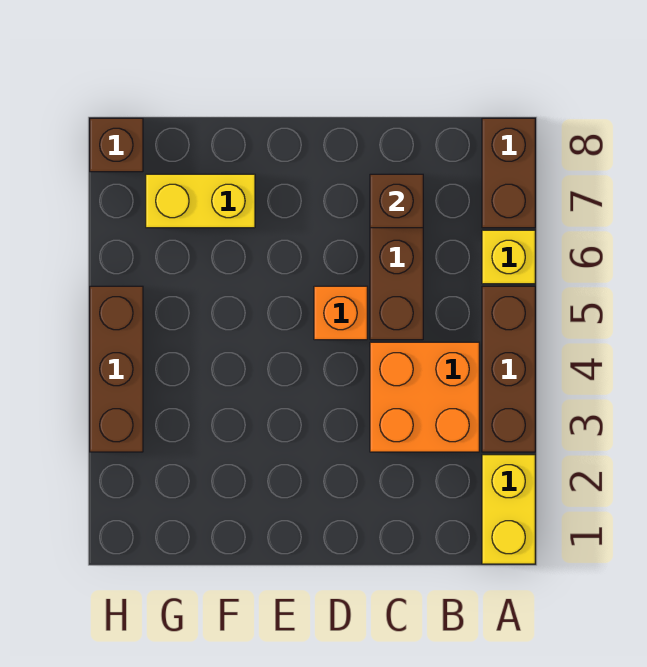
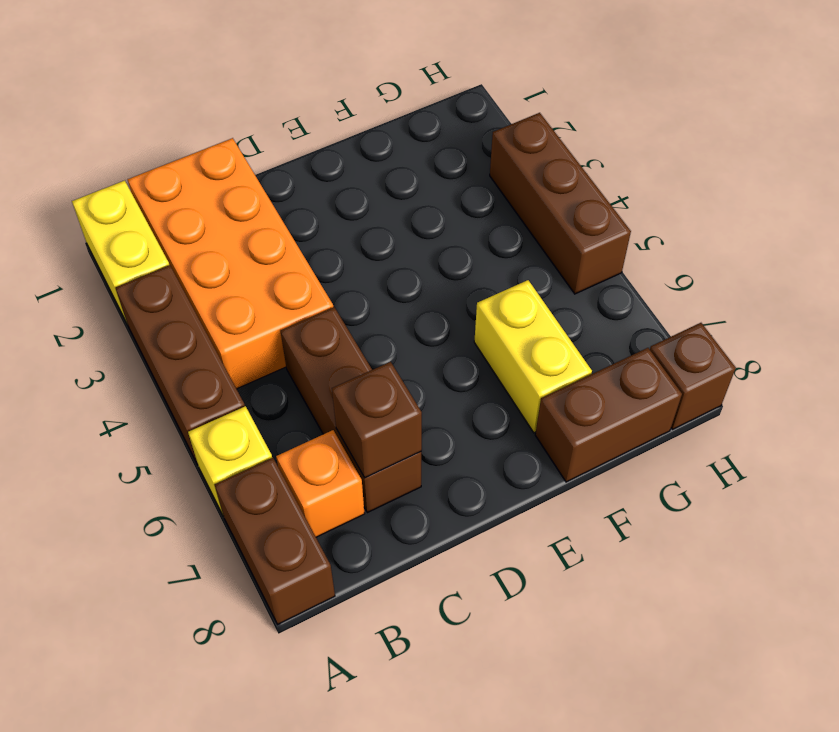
orange 2x2 brick [370,342,479,452] -> orange 2x4 brick [128,138,333,389]
orange 1x1 brick [314,286,367,340] -> orange 1x1 brick moved to [276,430,365,537]
yellow 1x2 brick [146,174,255,228] -> yellow 1x2 brick turned to [474,280,592,433]
none -> brown 1x2 brick [535,348,682,482]

